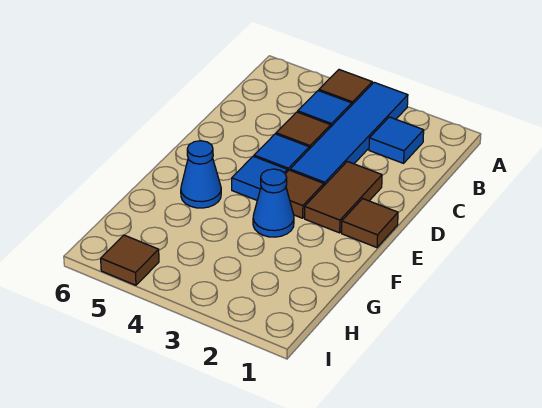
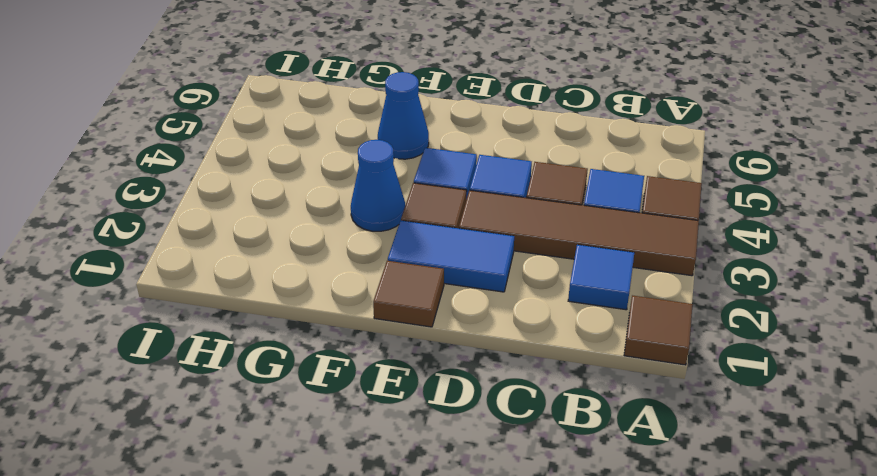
blue 1x4 tile [290,82,408,185] -> brown 1x4 tile [459,190,699,276]
brown 1x2 tile [305,161,382,233] -> blue 1x2 tile [388,221,514,292]
brown 1x1 tile [101,235,159,285] -> brown 1x1 tile moved to [624,295,693,365]

